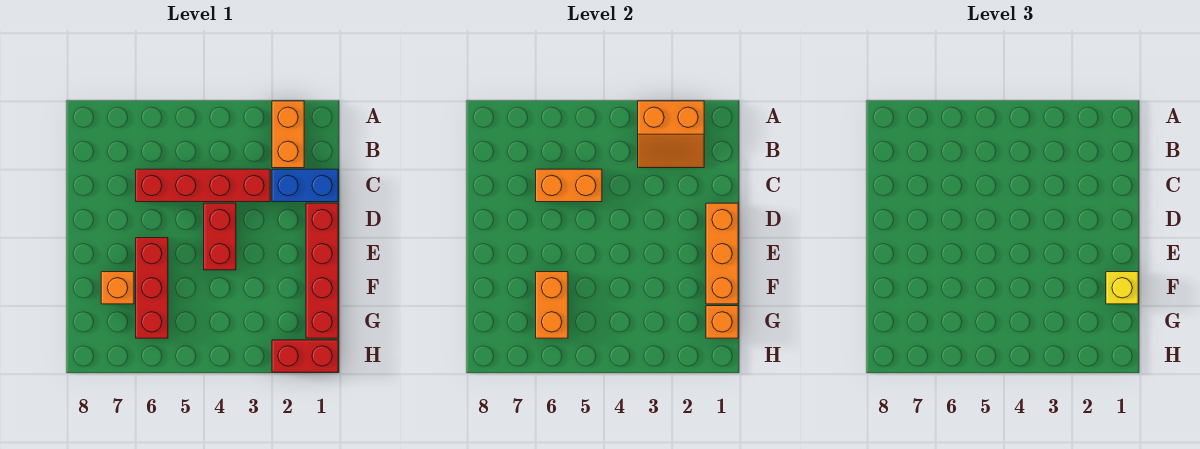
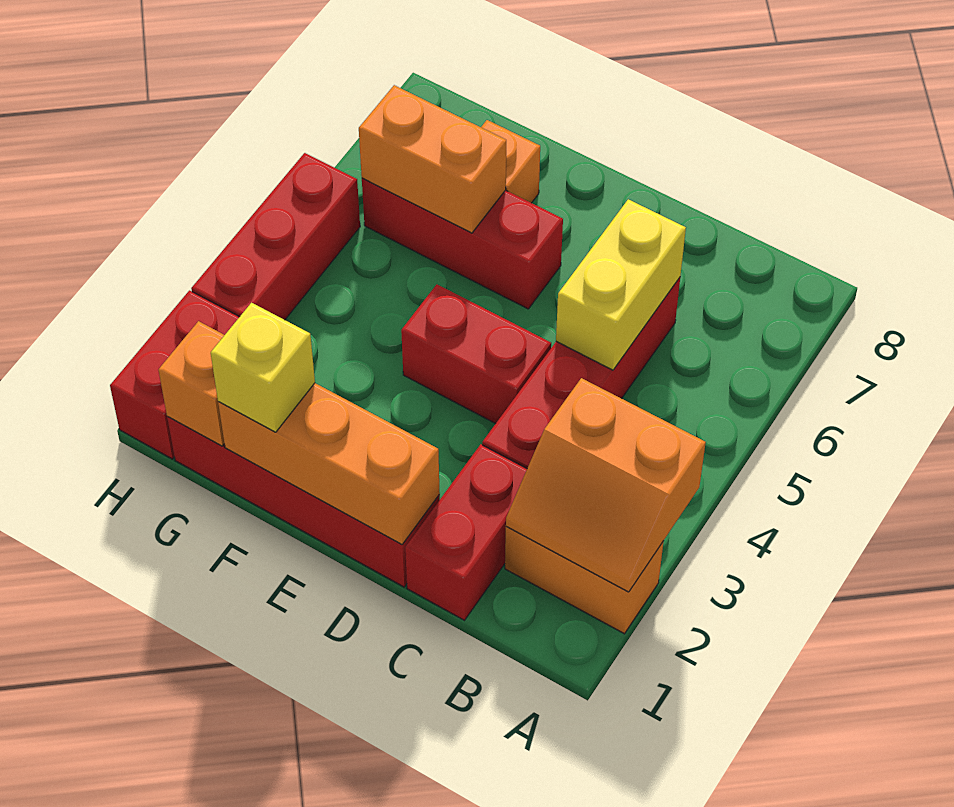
orange 2x2 slope [638,101,704,168] -> orange 2x2 slope turned to [506,378,706,592]
blue 1x2 brick [272,169,338,202] -> red 1x2 brick [405,444,527,620]
orange 1x2 brick [536,169,602,202] -> yellow 1x2 brick [556,199,686,370]
none -> red 1x3 brick [191,153,360,320]

